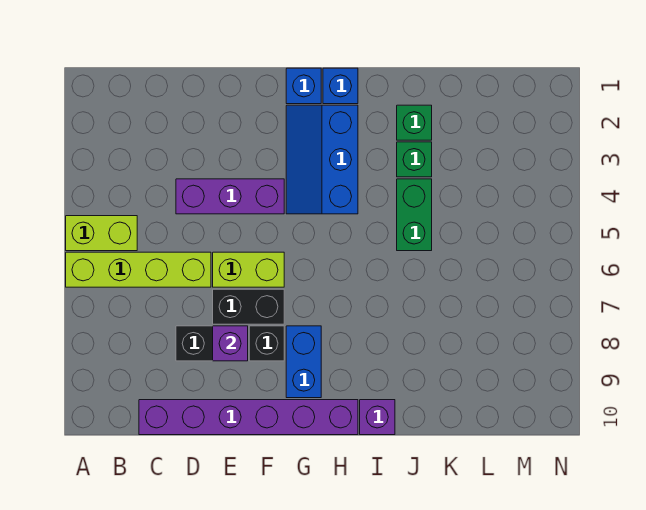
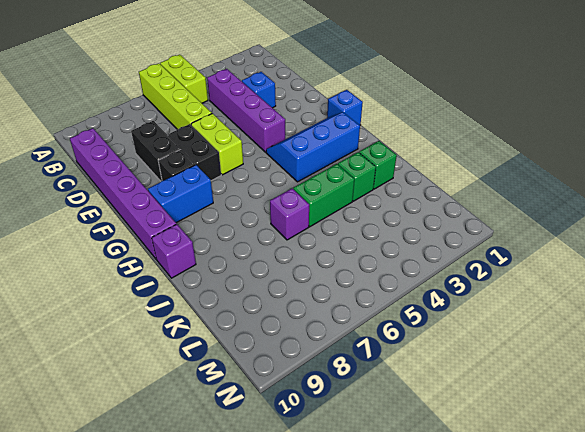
purple 1x3 brick [176,179,284,214] -> purple 1x4 brick [207,69,285,152]
purple 1x1 brick [213,326,248,361] -> purple 1x1 brick moved to [270,189,309,240]
blue 1x1 brick [323,68,358,104] -> blue 1x1 brick moved to [242,72,276,108]

